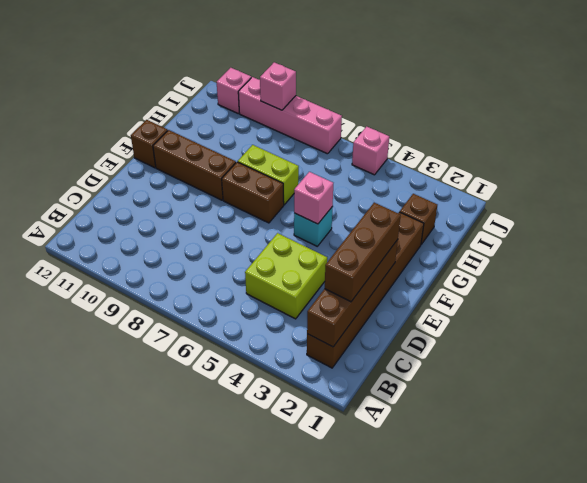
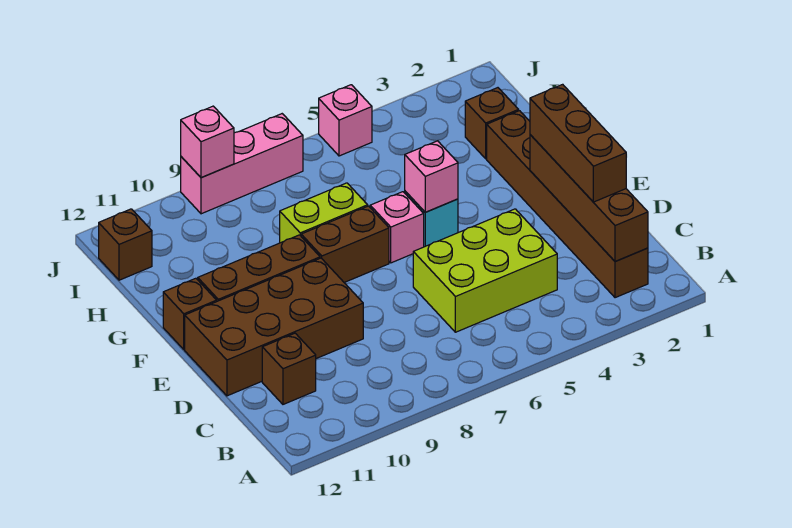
lime 2x2 brick [245,233,327,319] -> lime 2x3 brick [413,209,557,332]
none -> brown 1x1 brick [262,333,316,404]
none -> brown 2x4 brick [185,258,363,396]
none -> brown 1x1 brick [99,209,152,280]
pink 1x4 brick [238,77,342,154] -> pink 1x3 brick [181,114,303,214]
pink 1x1 brick [217,68,251,114] -> pink 1x1 brick moved to [370,192,424,263]

